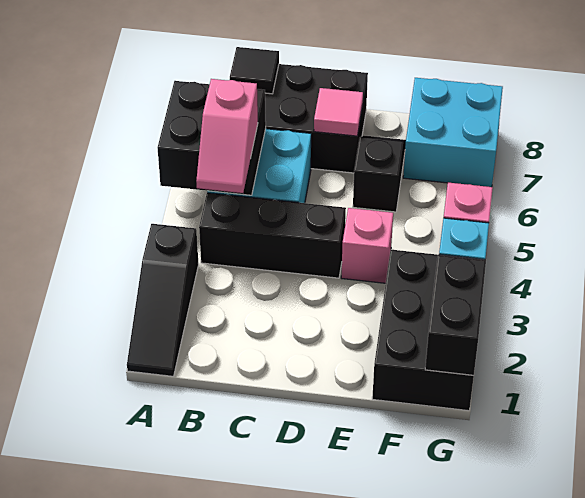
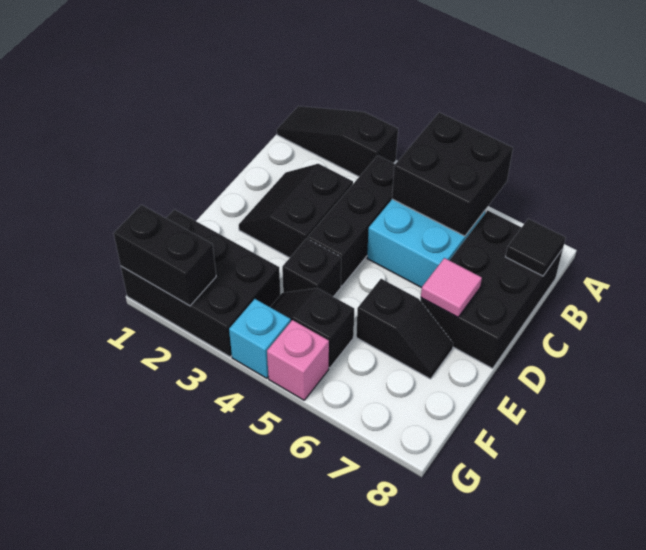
pink 1x2 slope [196,79,258,193] -> none
none -> black 2x2 slope [239,164,353,258]
pink 1x1 brick [341,208,393,283] -> black 1x1 brick [282,239,341,297]
none -> black 1x2 slope [271,288,354,368]
cyan 2x2 brick [403,78,503,187] -> none

